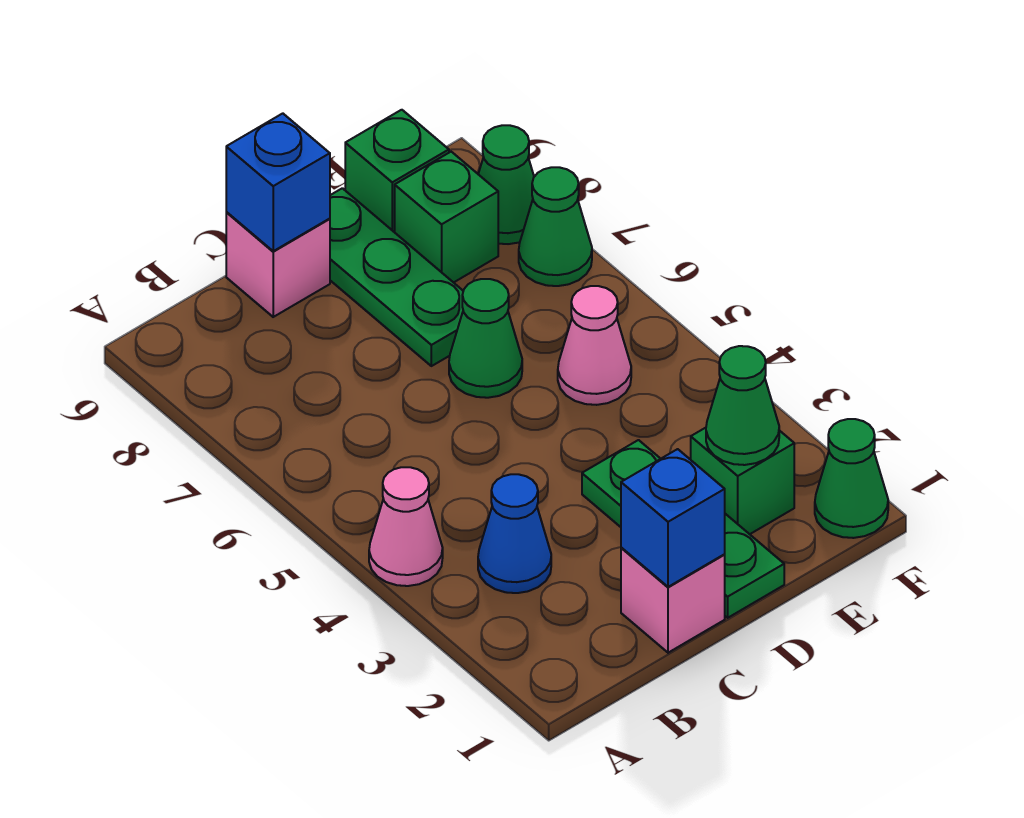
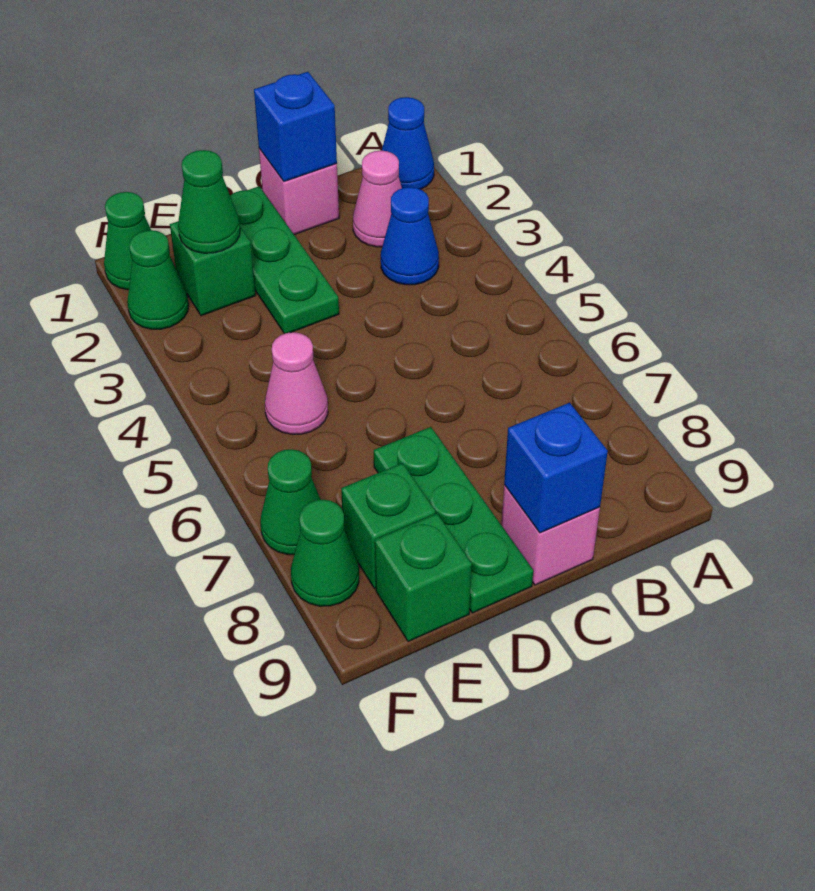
none -> blue 1x1 cone [382,97,434,189]
pink 1x1 cone [369,467,443,586] -> pink 1x1 cone moved to [353,150,402,247]
green 1x1 cone [449,279,522,398] -> green 1x1 cone moved to [127,230,189,329]

